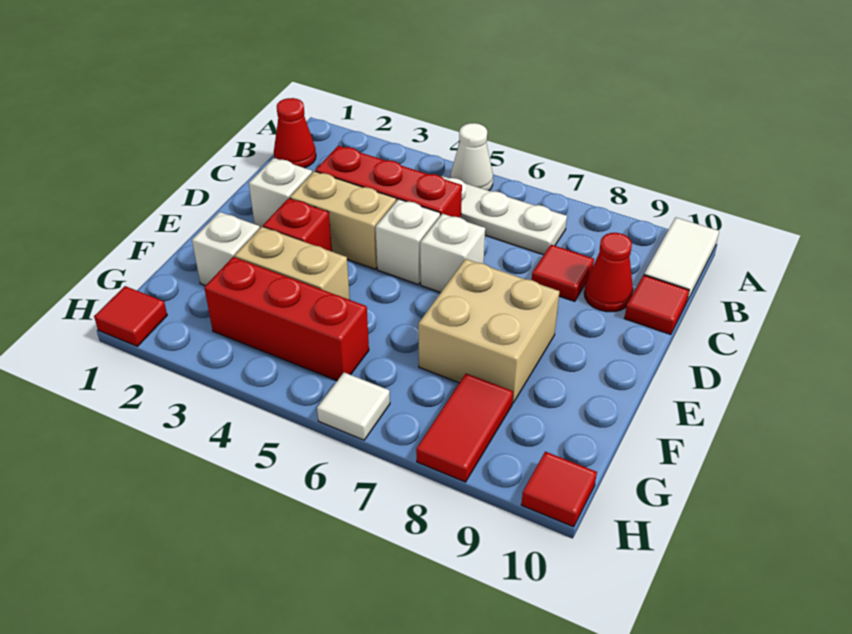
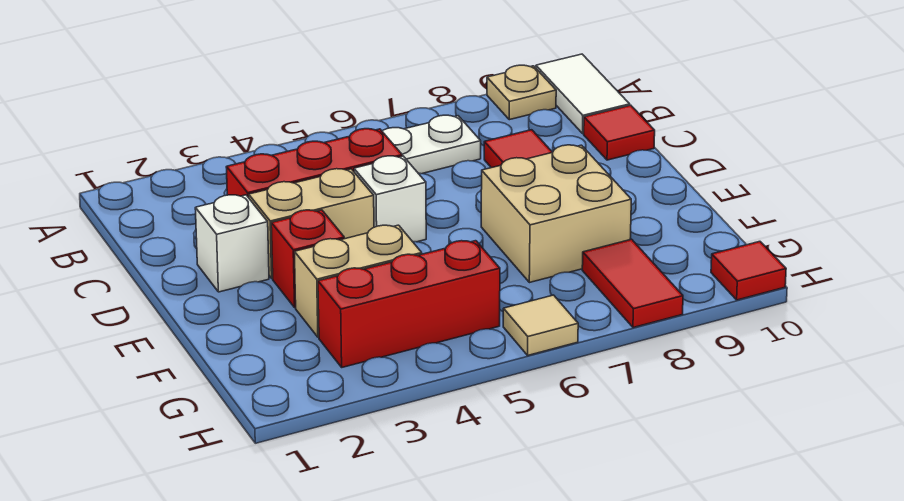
white 1x1 cone [451,123,493,191] -> none
none -> tan 1x1 plate [487,65,556,120]
red 1x1 cone [274,98,316,168] -> none
red 1x1 cone [584,233,633,312] -> none
white 1x1 brick [420,214,485,293] -> none
white 1x1 brick [192,212,260,286] -> none
red 1x1 tile [94,286,167,346] -> none
white 1x1 tile [317,372,390,440] -> tan 1x1 tile [503,295,578,355]

